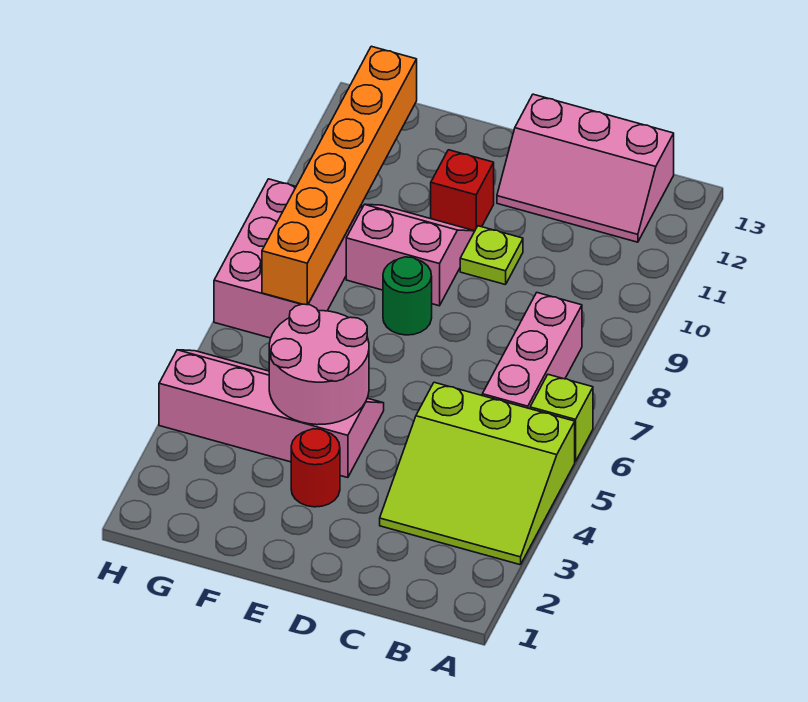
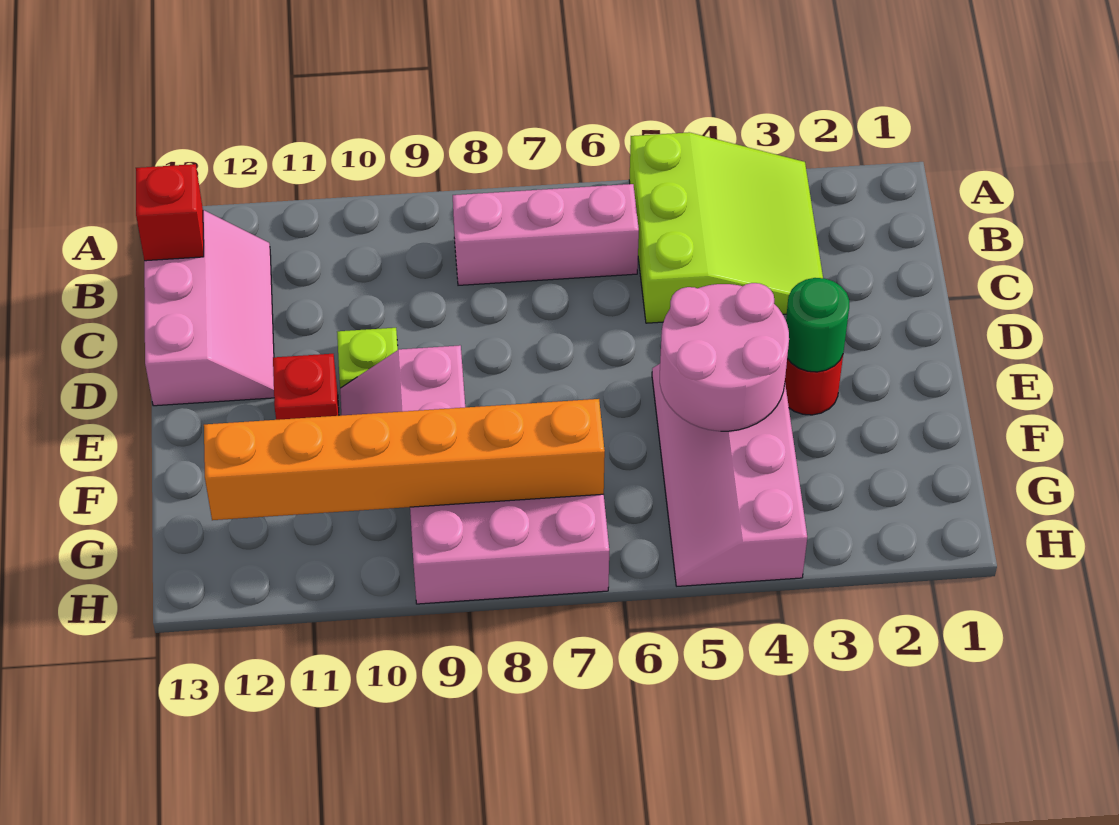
lime 1x1 brick [530,375,593,462] -> none
none -> red 1x1 brick [136,164,204,261]
green 1x1 round brick [383,257,432,335] -> green 1x1 round brick moved to [786,278,849,372]

